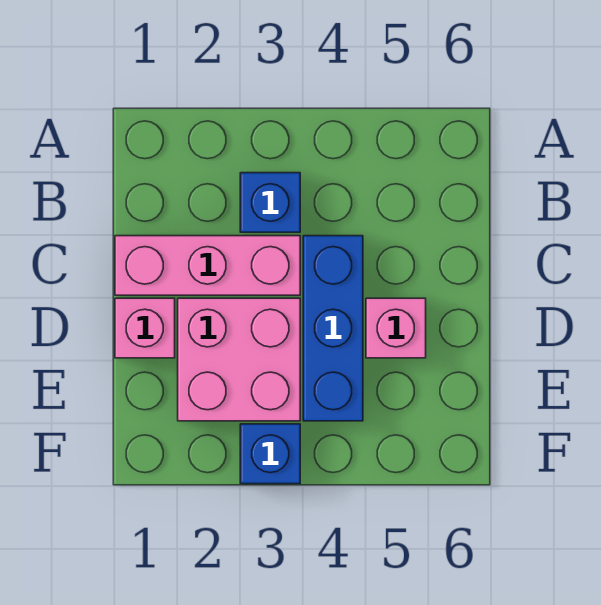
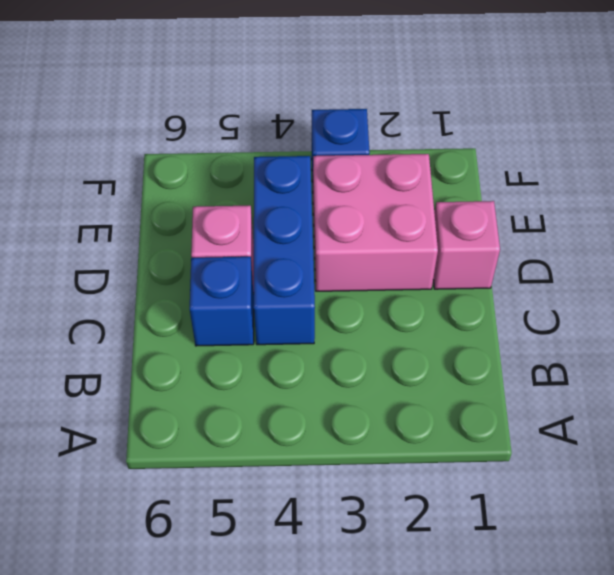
blue 1x1 brick [240,173,300,232] -> blue 1x1 brick moved to [190,257,254,346]
pink 1x3 brick [115,236,300,295] -> none

